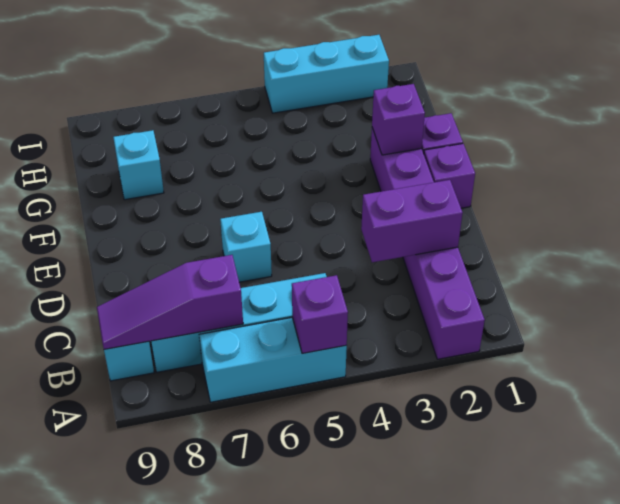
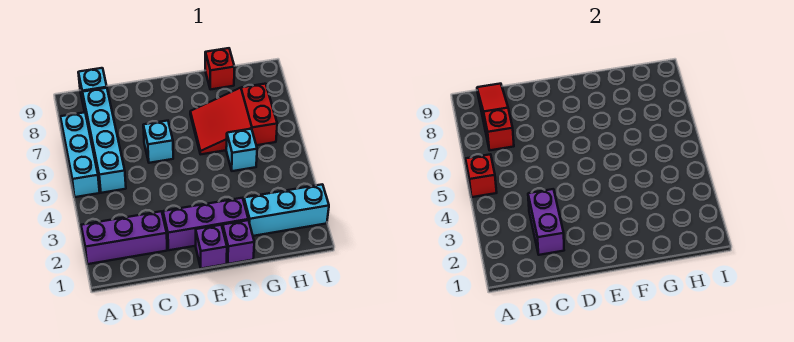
purple 1x1 brick [292,275,348,354] -> red 1x1 brick [466,154,497,197]
purple 1x3 slope [97,255,243,349] -> red 1x3 slope [477,84,514,150]
purple 1x1 brick [372,84,425,155] -> none
none -> red 2x3 slope [190,84,277,154]
cyan 1x1 brick [113,130,164,200] -> cyan 1x1 brick moved to [226,129,257,171]
none -> red 1x1 brick [205,48,235,89]
cyan 1x3 brick [264,35,389,113] -> cyan 1x3 brick turned to [244,184,329,236]

